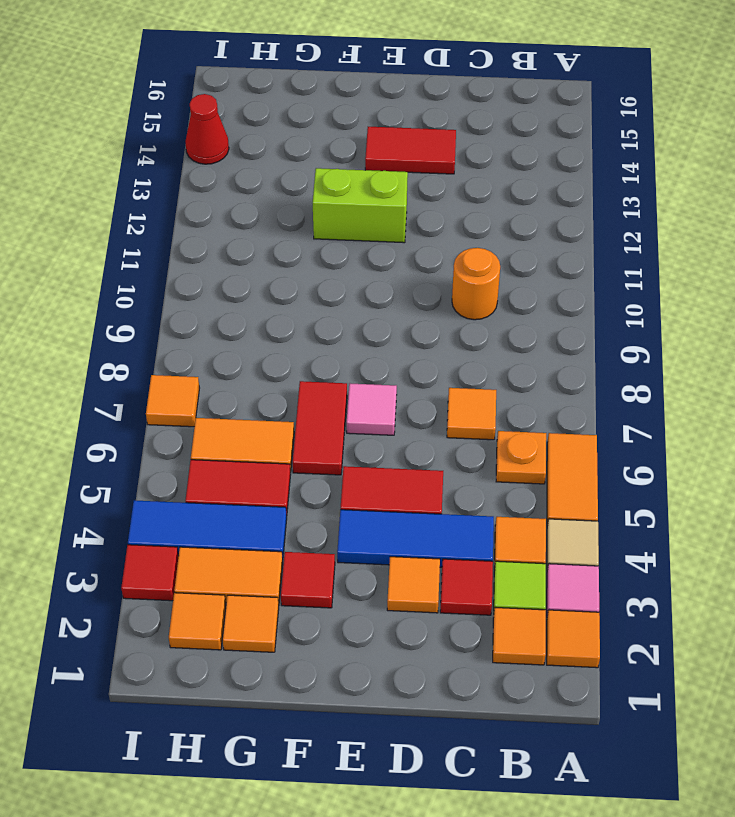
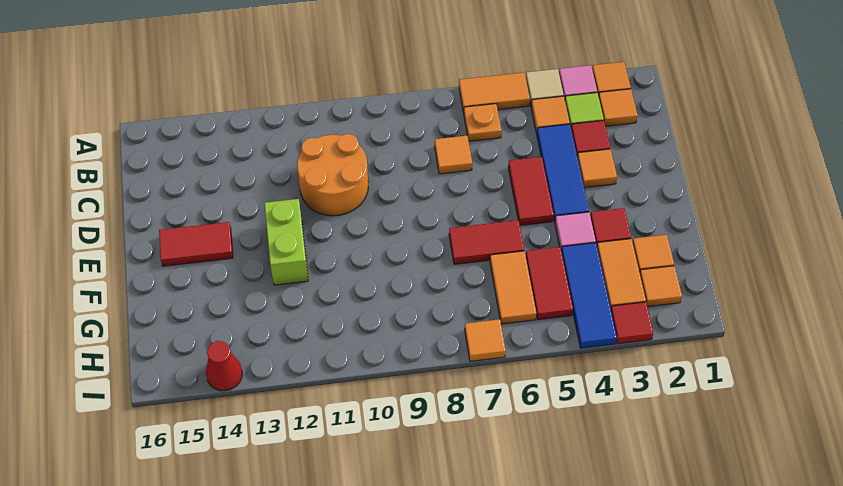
orange 1x1 round brick [452,248,500,320] -> orange 2x2 round brick [297,134,368,216]
red 1x2 tile [365,127,456,174] -> red 1x2 tile turned to [159,222,233,266]
pink 1x1 tile [347,383,397,435] -> pink 1x1 tile moved to [555,212,596,250]

